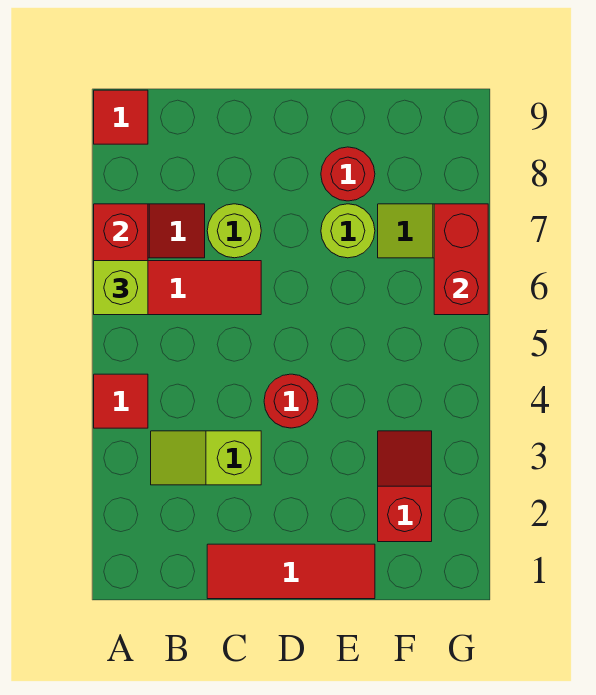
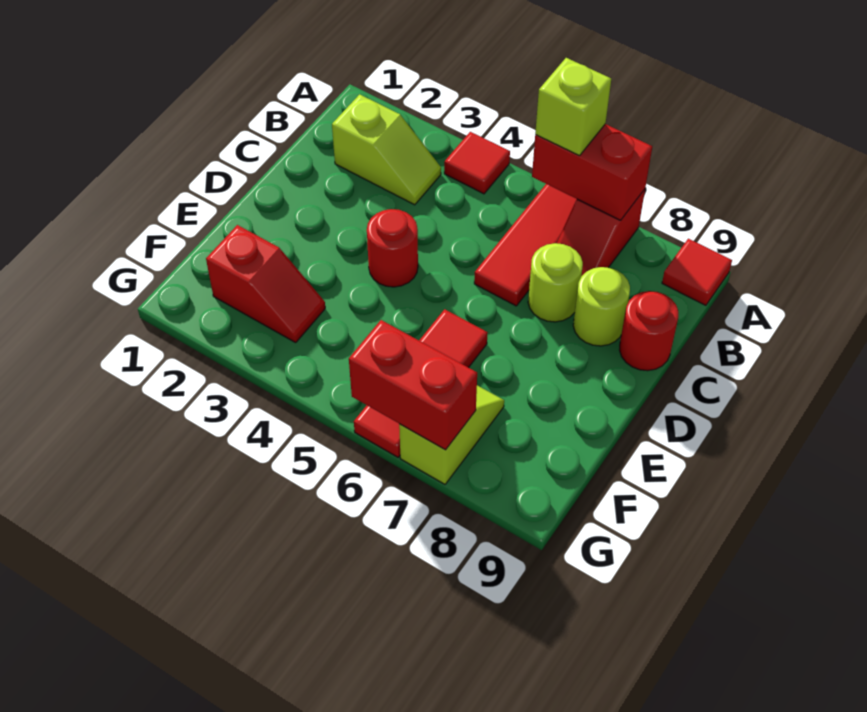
lime 1x2 slope [151,431,261,485] -> lime 1x2 slope turned to [332,94,441,205]
red 1x3 tile [207,544,375,599] -> red 1x3 tile moved to [354,309,488,457]
lime 1x1 round brick [321,204,375,258] -> lime 1x1 round brick moved to [573,267,630,346]
red 1x1 round brick [321,147,375,201] -> red 1x1 round brick moved to [620,291,678,371]

